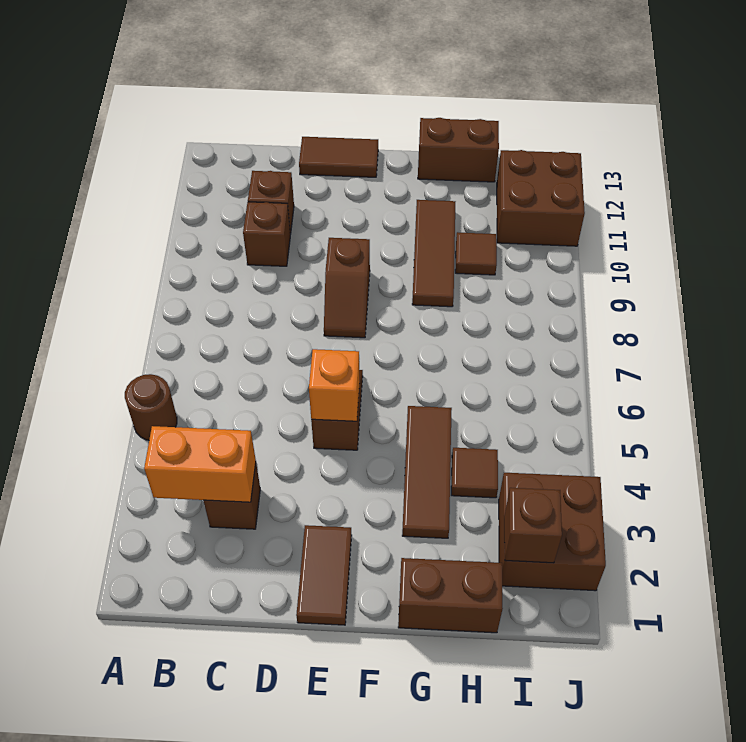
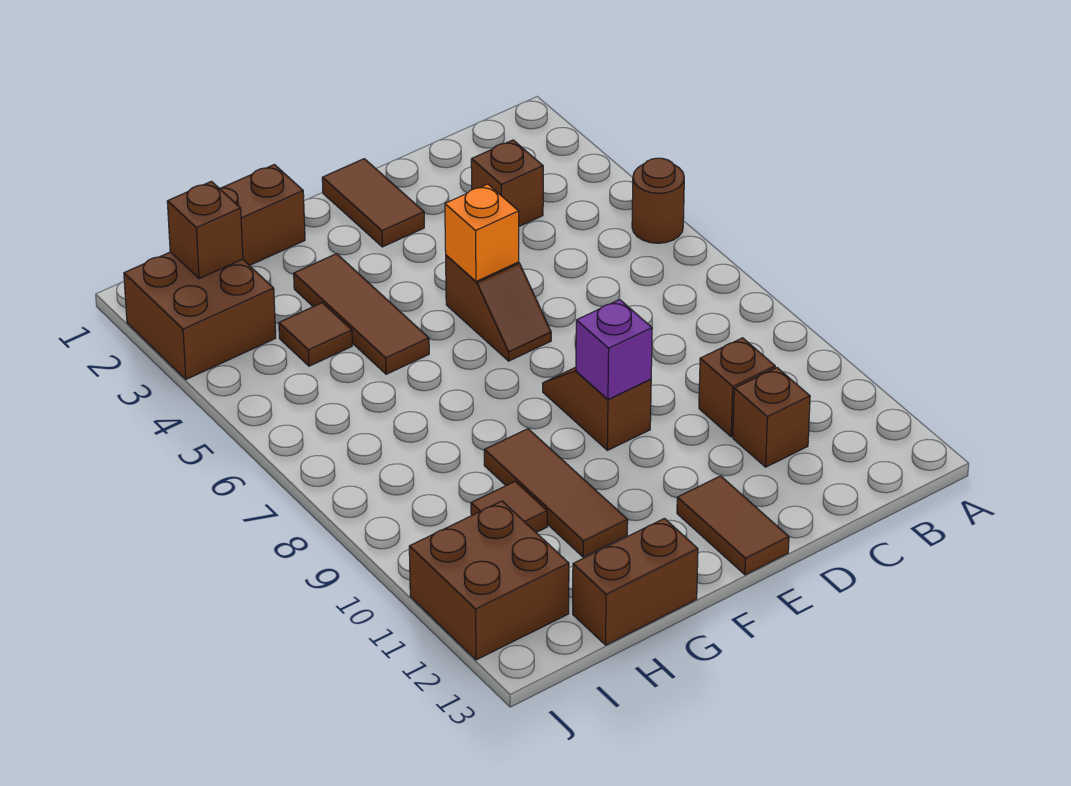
orange 1x2 brick [144,426,256,502] -> none
brown 1x2 tile [299,137,378,177] -> brown 1x2 tile turned to [677,476,789,575]
none -> purple 1x1 brick [576,300,652,399]

